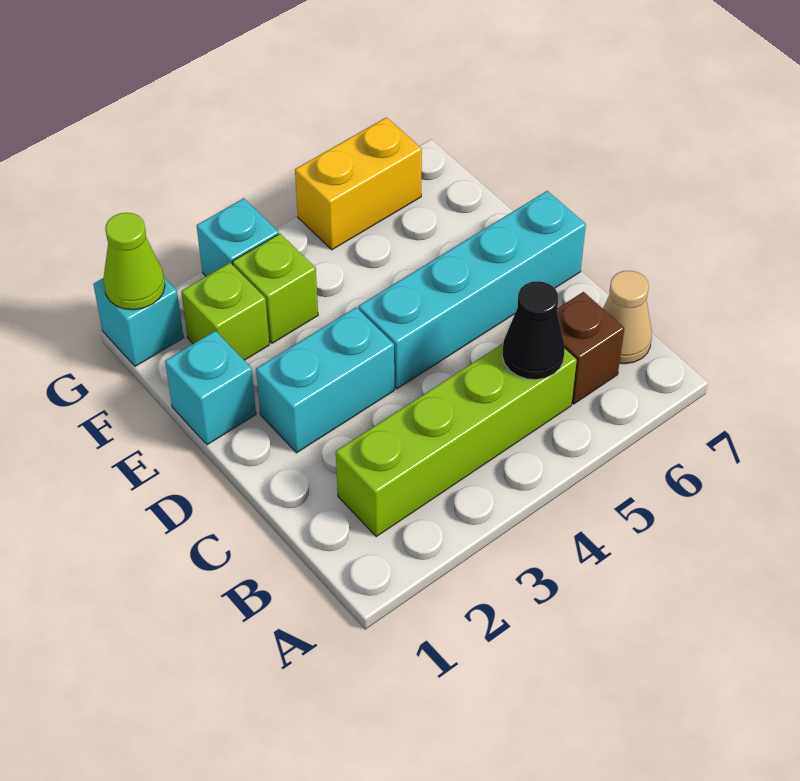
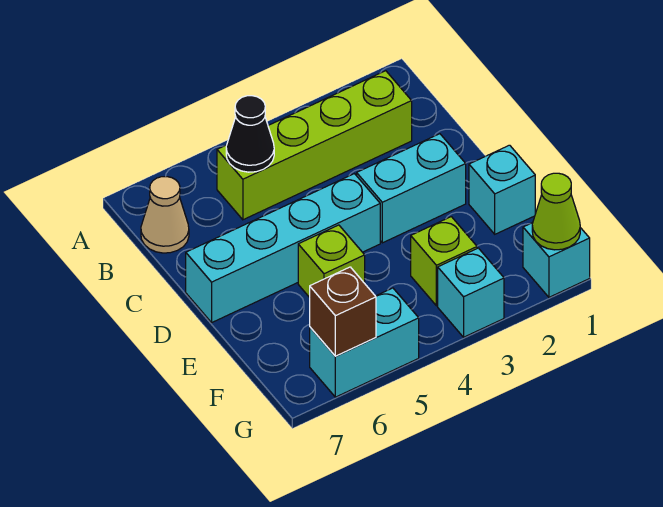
brown 1x1 brick [557,292,624,404] -> brown 1x1 brick moved to [310,267,376,356]
lime 1x1 brick [181,263,269,360] -> lime 1x1 brick moved to [298,225,365,297]
yellow 1x2 brick [295,117,422,250] -> cyan 1x2 brick [310,288,419,397]

